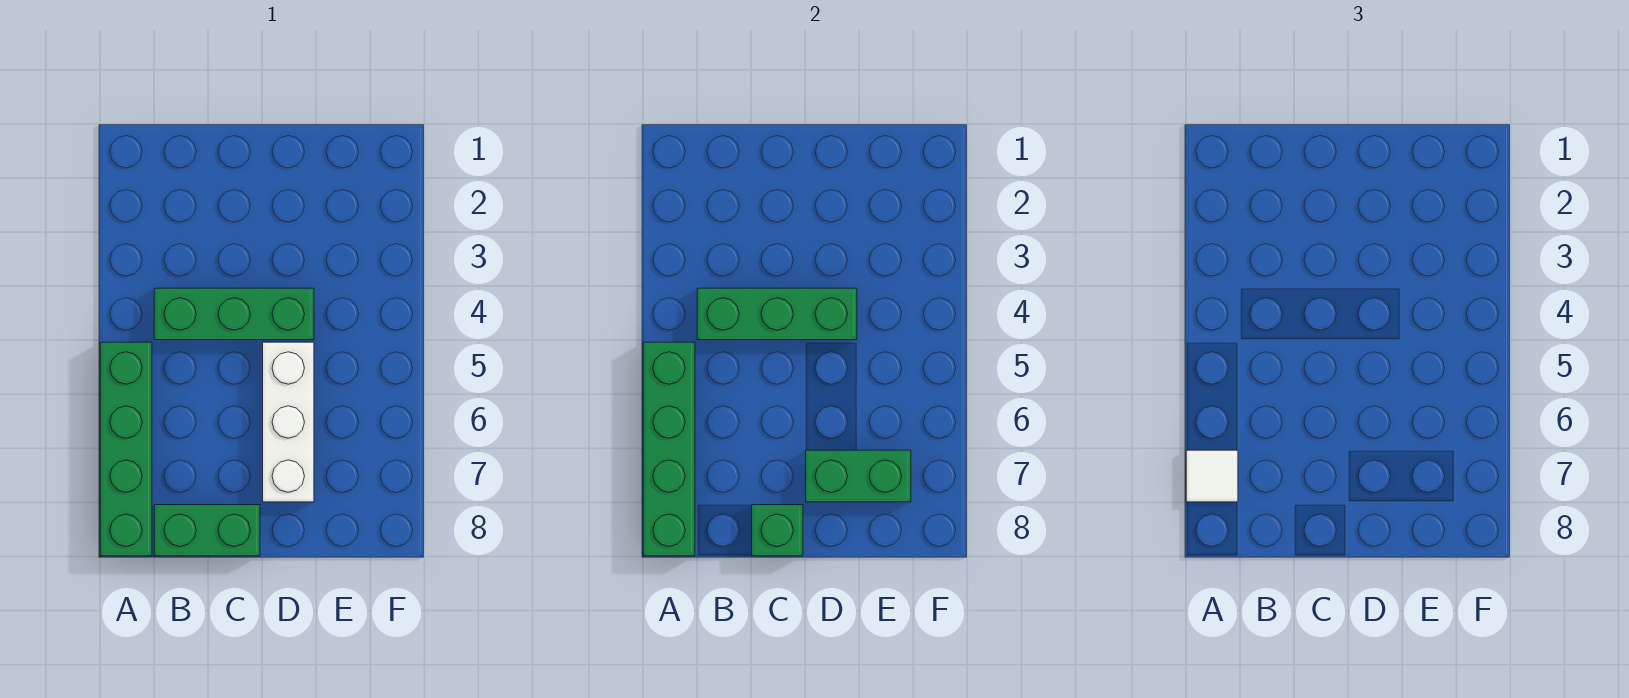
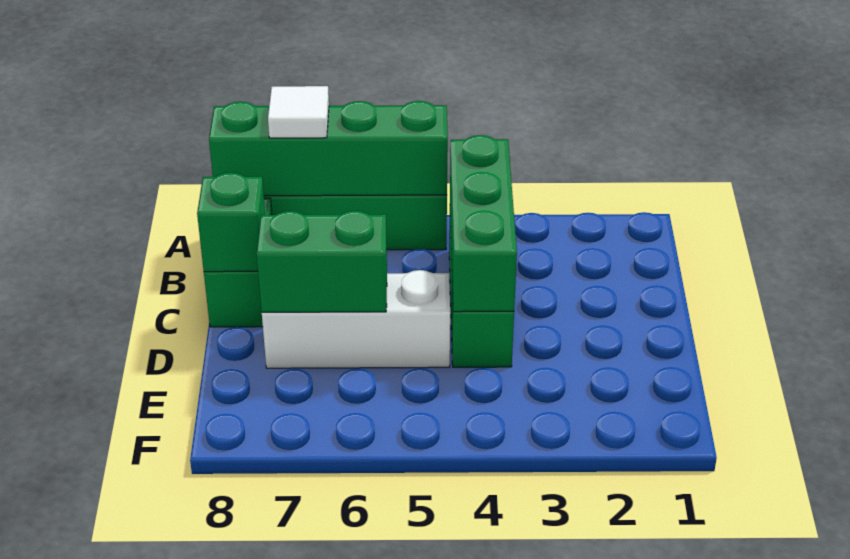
green 1x2 brick [806,450,911,502] -> green 1x2 brick turned to [257,211,387,312]

